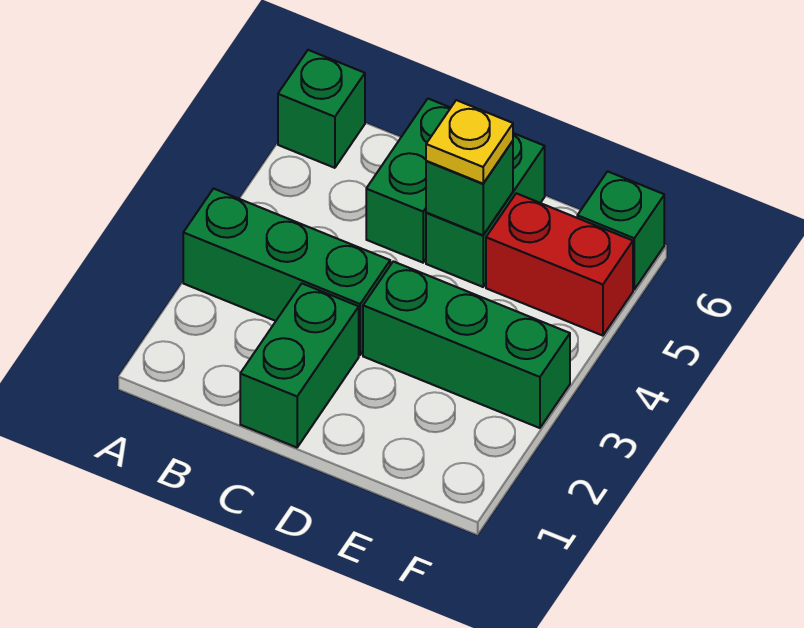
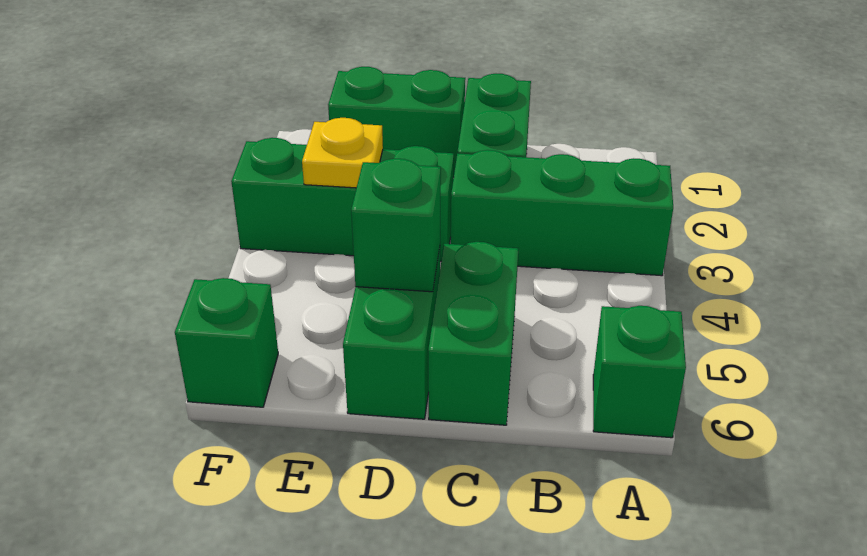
none -> green 1x2 brick [328,67,465,172]
yellow 1x1 plate [426,100,513,184] -> yellow 1x1 plate moved to [302,118,383,188]
red 1x2 brick [486,193,633,336] -> none

